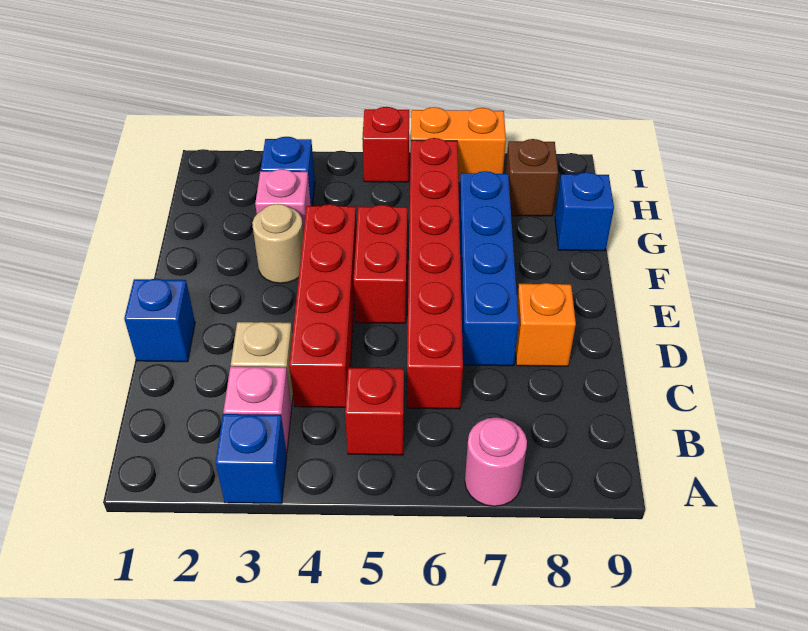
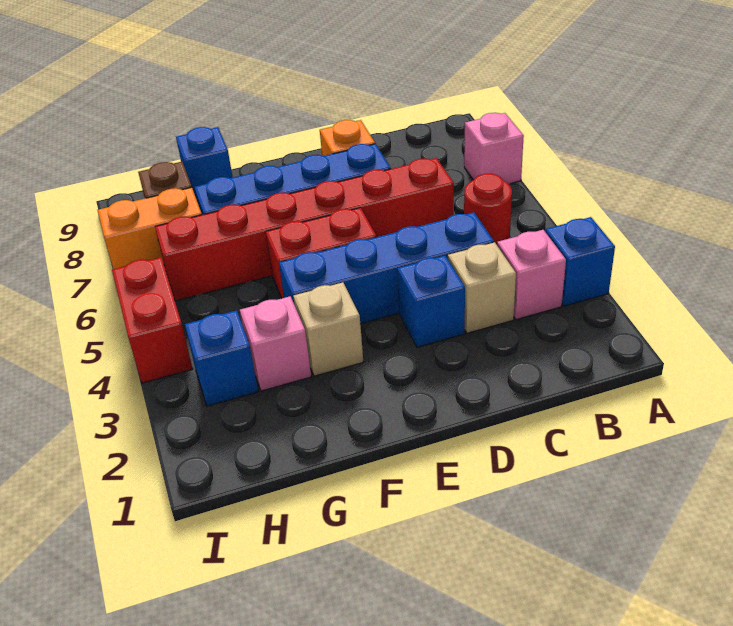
pink 1x1 round brick [465,417,527,506] -> pink 1x1 brick [464,113,524,184]
red 1x1 brick [345,368,404,455] -> red 1x1 round brick [464,174,512,245]
red 1x4 brick [289,204,357,407] -> blue 1x4 brick [279,212,494,324]
blue 1x1 brick [124,279,195,362] -> blue 1x1 brick moved to [397,256,465,347]
tan 1x1 round brick [252,204,303,283] -> tan 1x1 brick [293,282,363,376]
red 1x1 brick [362,107,409,182] -> red 1x2 brick [112,258,193,383]
orange 1x2 brick [411,107,506,183] -> orange 1x2 brick turned to [98,187,202,269]

